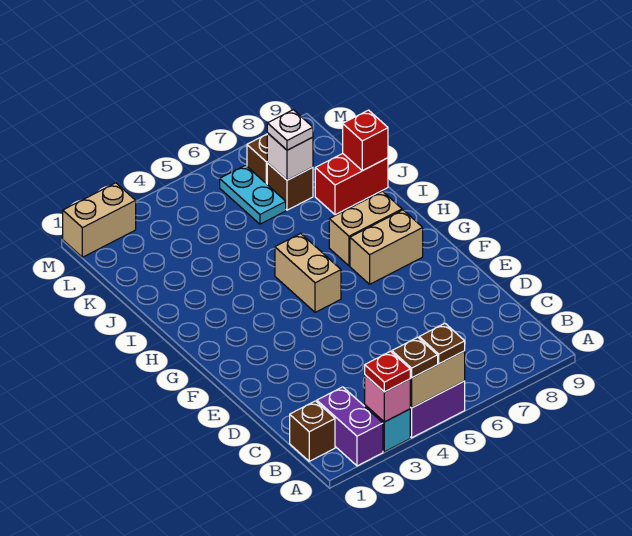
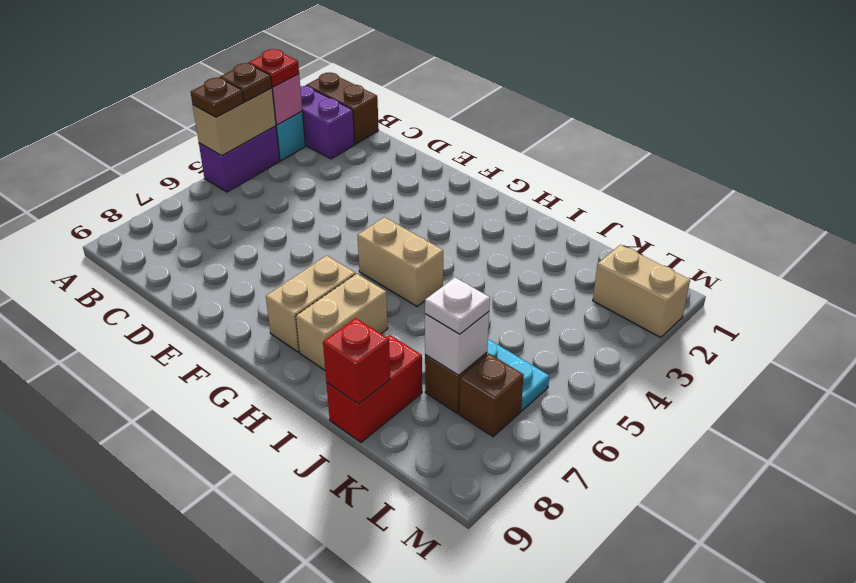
brown 1x1 brick [290,401,335,461] -> brown 1x2 brick [306,73,379,144]
tan 1x2 brick [63,183,136,257] -> tan 1x2 brick turned to [593,245,690,338]

